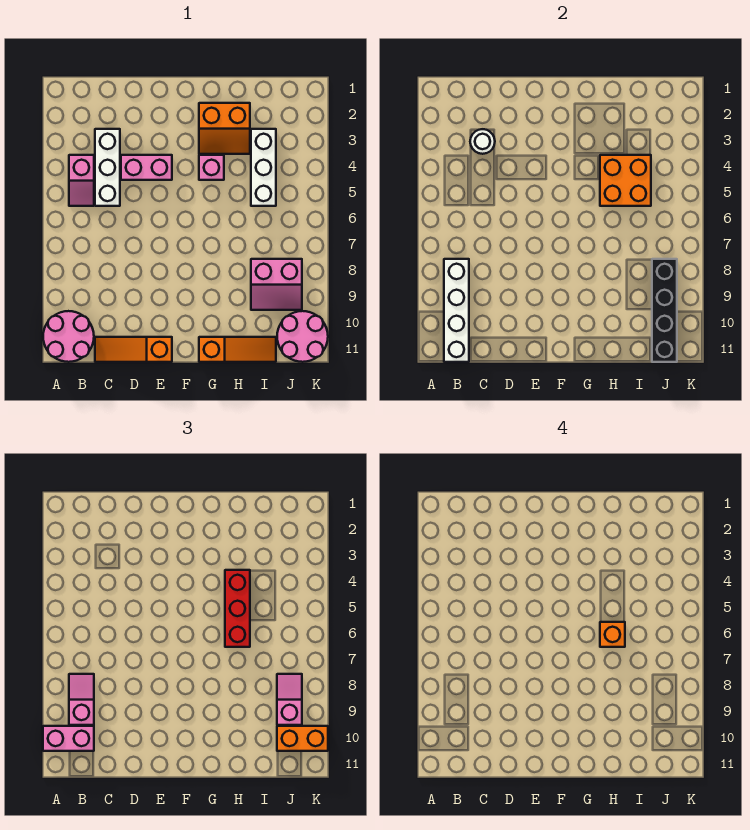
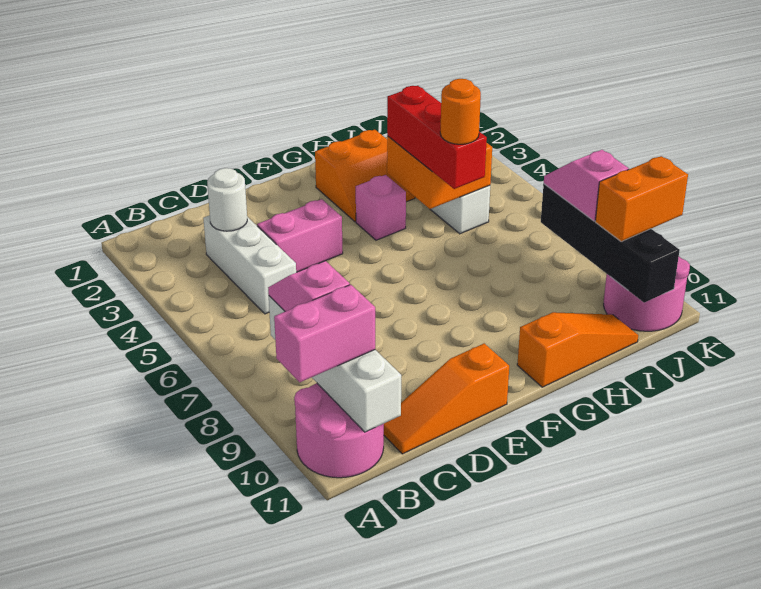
pink 1x2 slope [69,155,94,206] -> none
orange 1x1 brick [600,622,625,647] -> orange 1x1 round brick [440,79,481,144]
pink 2x2 slope [251,259,302,310] -> none

